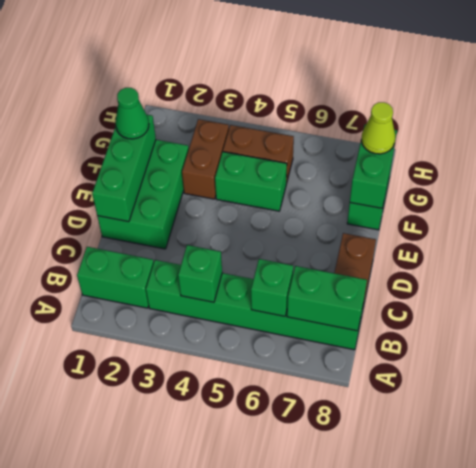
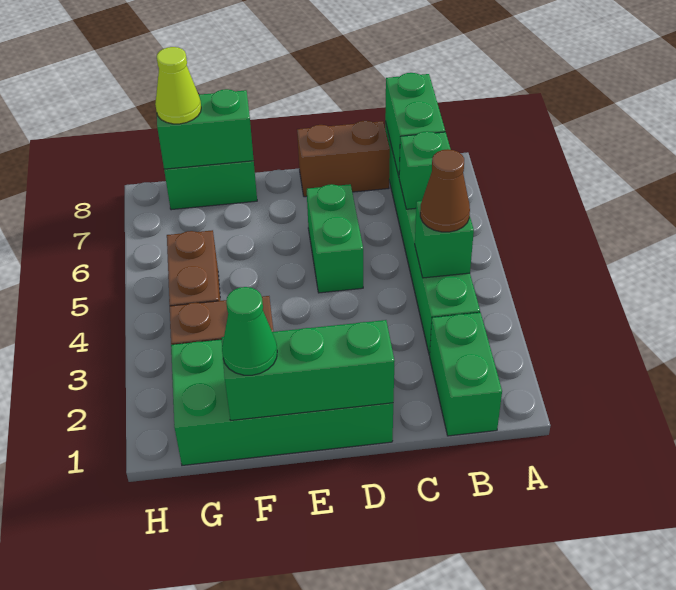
none -> brown 1x1 cone [420,149,470,232]
green 2x3 brick [97,140,189,249] -> green 2x4 brick [171,339,393,465]
green 1x2 brick [215,152,287,211] -> green 1x2 brick moved to [307,184,363,293]

